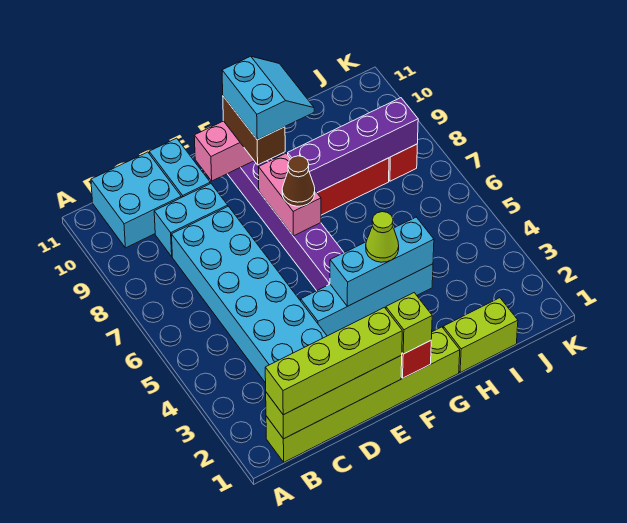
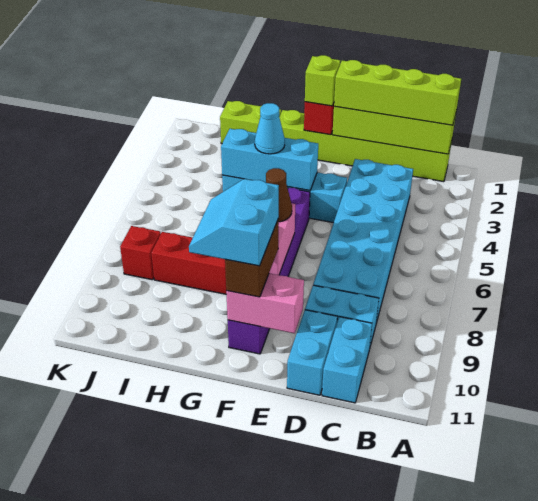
cyan 2x2 brick [91,152,181,248] -> cyan 1x2 brick [322,317,372,403]
lime 1x1 cone [366,212,399,262] -> cyan 1x1 cone [255,103,285,154]
purple 1x4 brick [288,98,418,193] -> none

